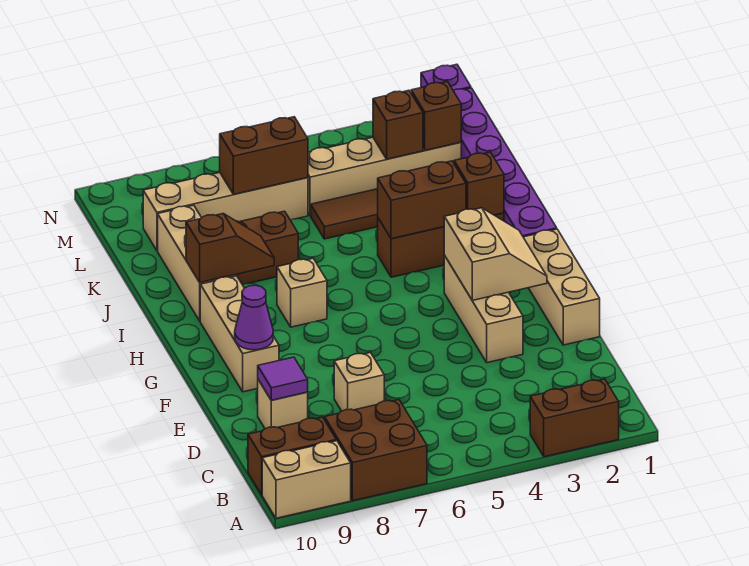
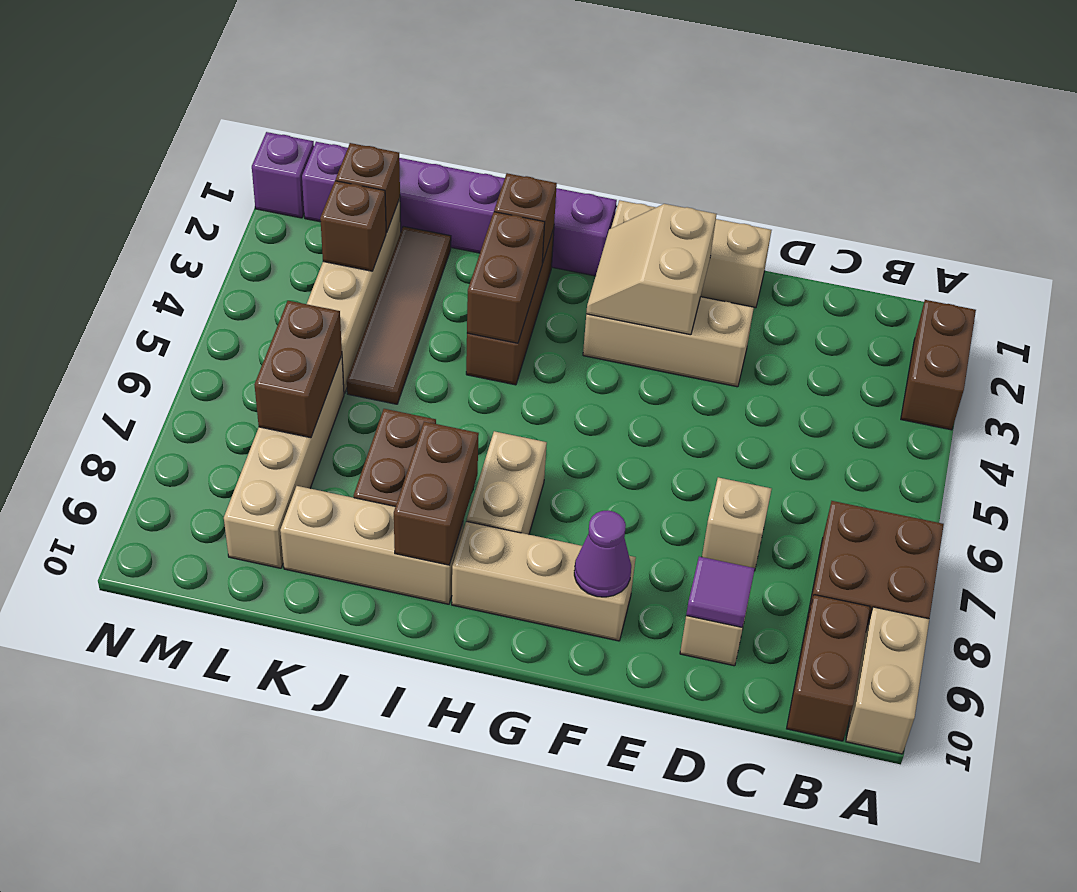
tan 2x2 slope [444,208,547,300] -> tan 2x2 slope turned to [586,204,716,335]
tan 1x1 brick [277,258,327,327] -> tan 1x2 brick [467,431,547,534]
brown 1x2 slope [186,214,274,283] -> brown 1x2 brick [394,422,479,565]

